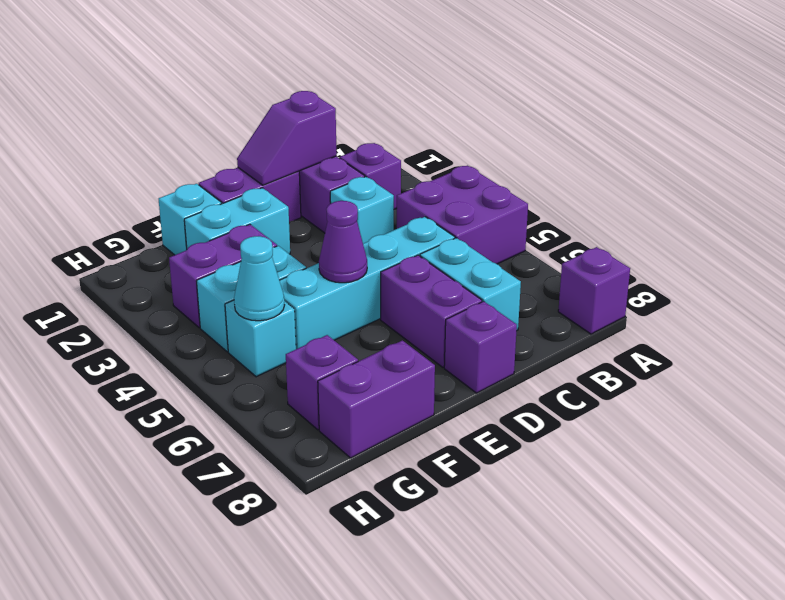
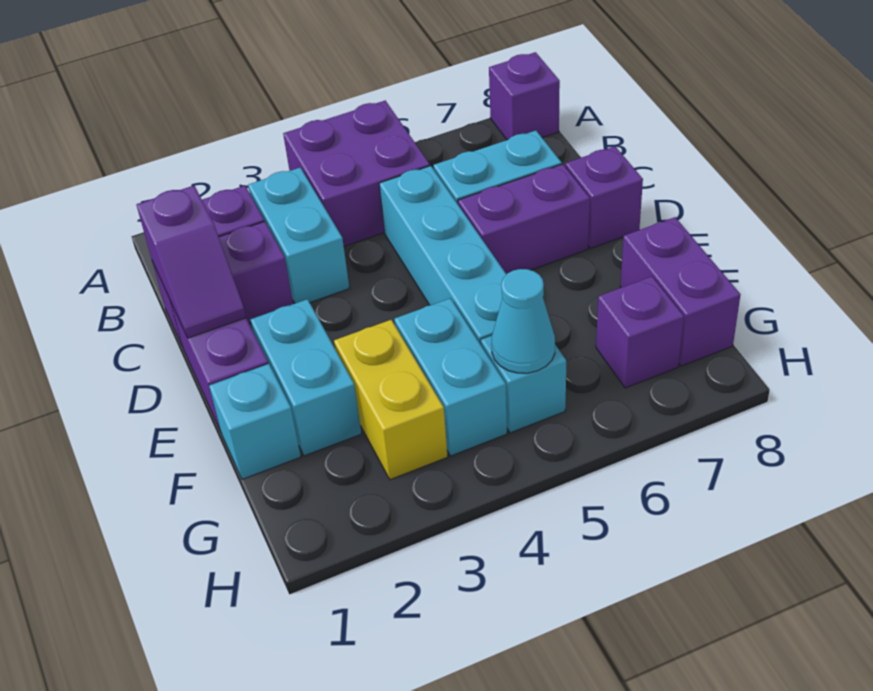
cyan 1x1 brick [330,177,394,243] -> cyan 1x2 brick [248,168,349,303]
purple 1x1 cone [319,201,367,283] -> none
purple 1x2 brick [169,224,277,328] -> yellow 1x2 brick [334,320,448,480]

